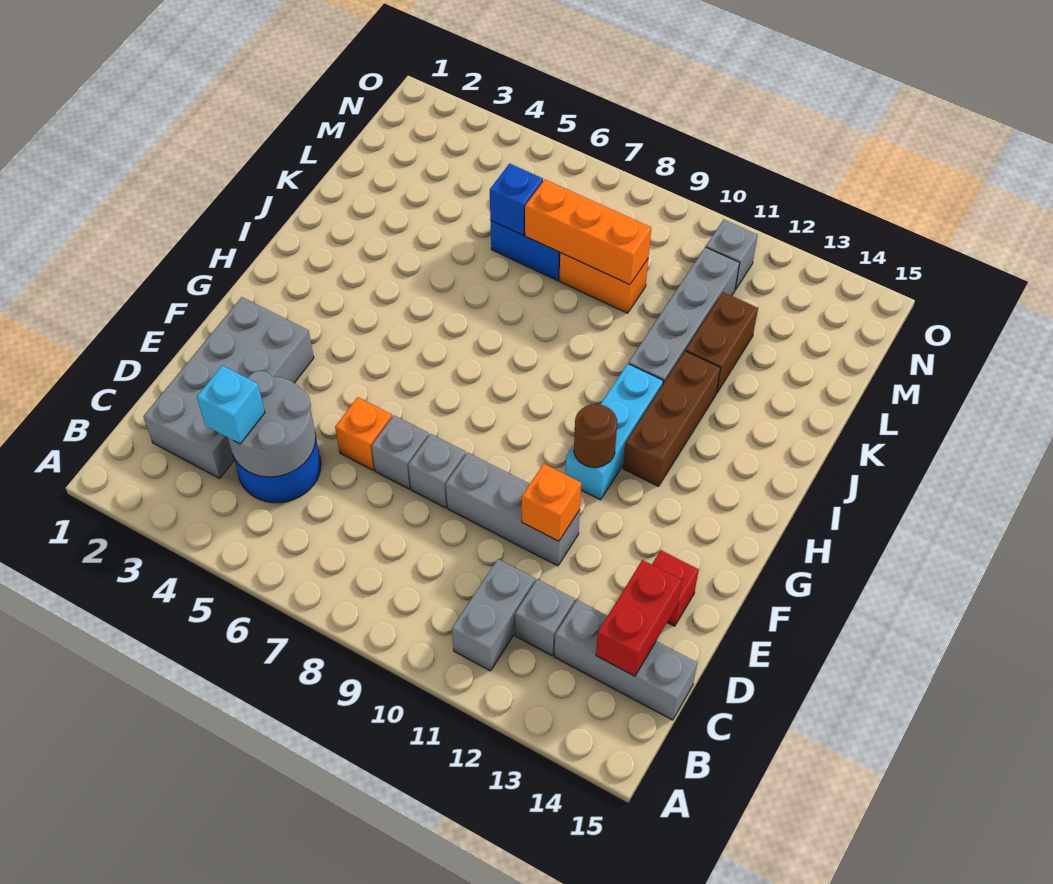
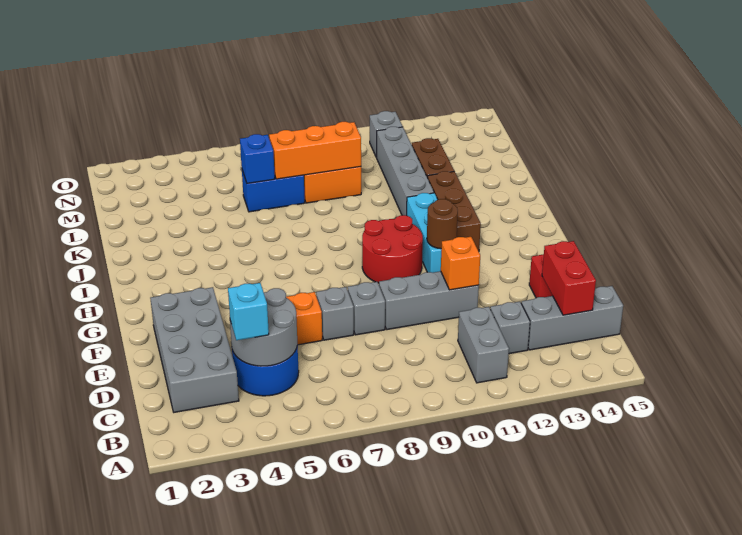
none -> red 2x2 round brick [362,215,423,283]

